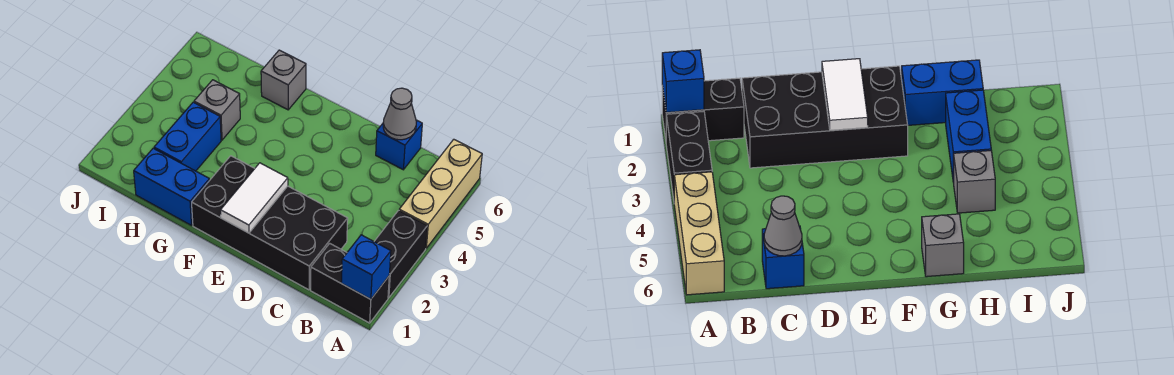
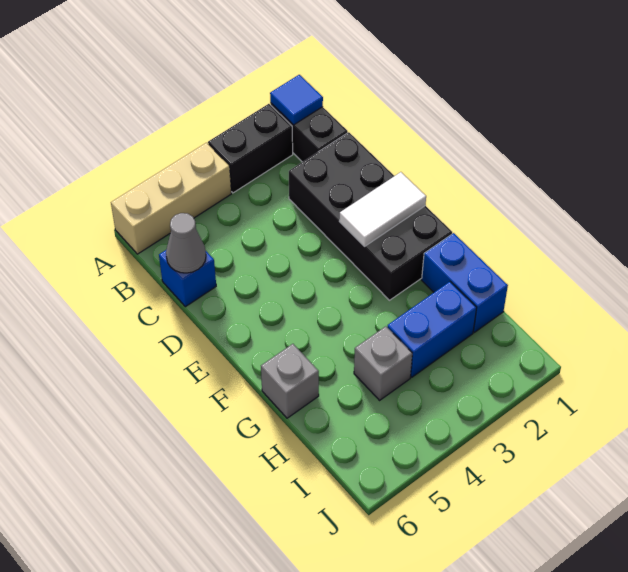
blue 1x1 brick [341,235,391,299] -> blue 1x1 tile [270,75,323,125]

